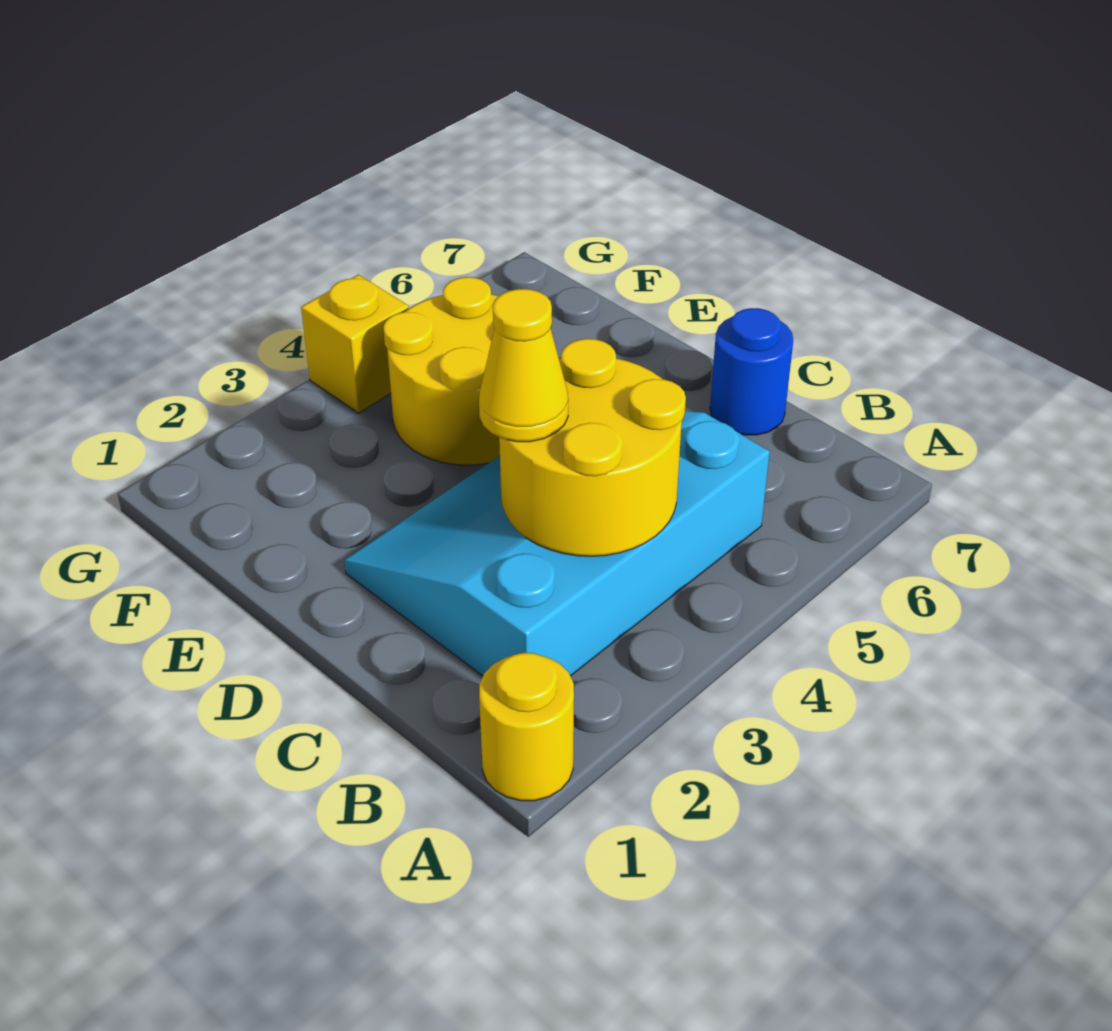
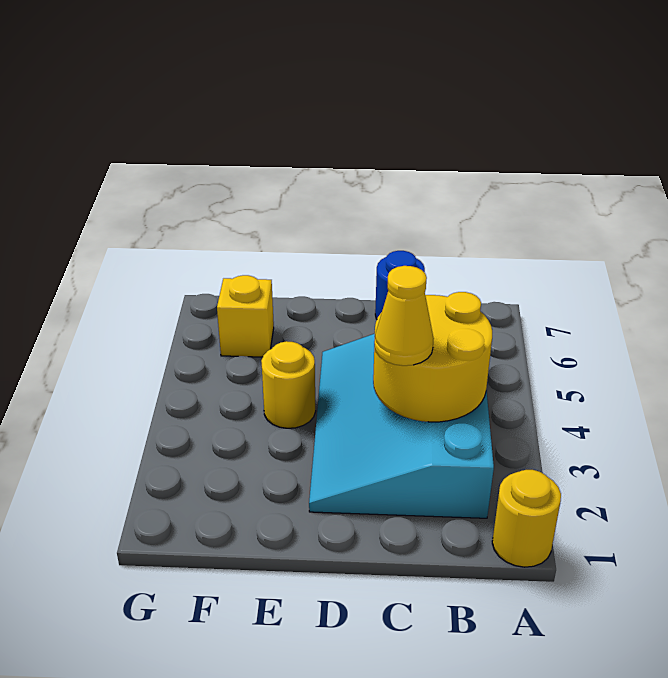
yellow 2x2 round brick [383,277,500,465] -> yellow 1x1 round brick [261,341,316,428]
yellow 1x1 brick [301,275,409,413] -> yellow 1x1 brick moved to [217,275,274,357]

